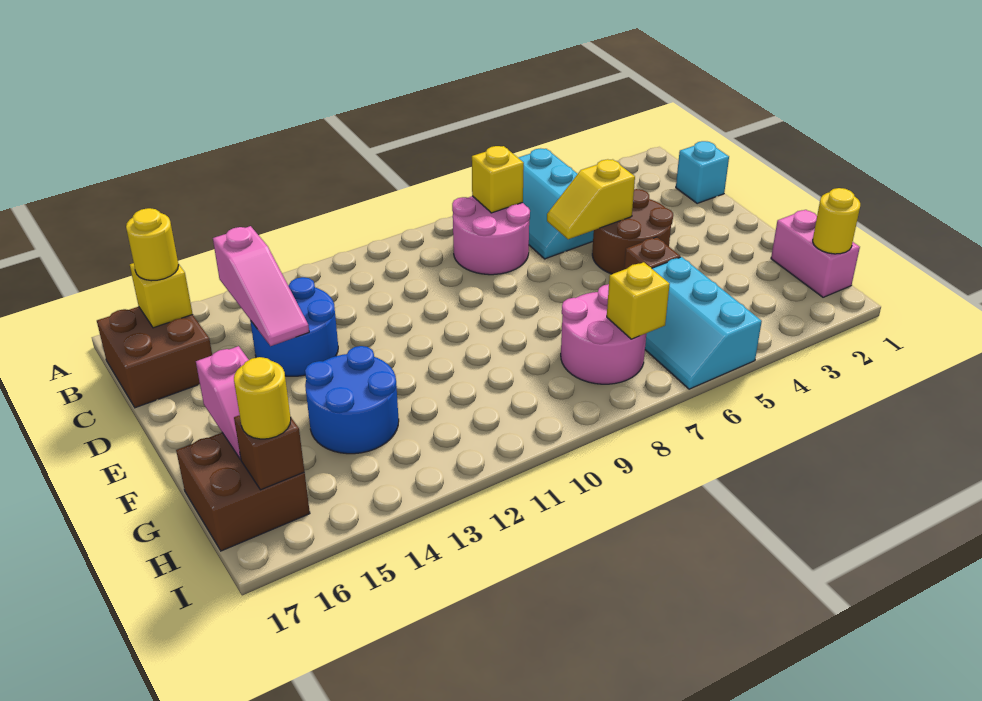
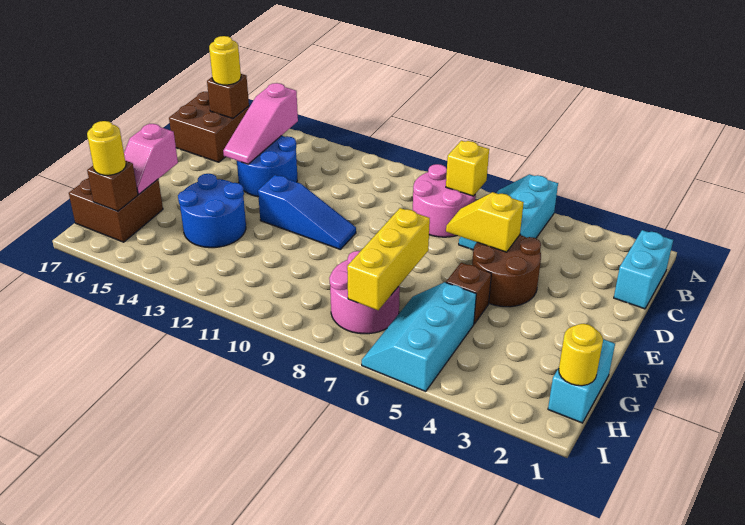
yellow 1x1 brick [130,263,193,328] -> brown 1x1 brick [207,74,249,118]
cyan 1x1 brick [676,141,729,204] -> cyan 1x2 brick [614,230,673,309]
none -> blue 1x3 slope [258,175,356,249]
pink 1x2 brick [771,210,860,297] -> cyan 1x2 brick [548,339,615,423]
yellow 1x1 brick [607,262,670,339] -> yellow 1x3 brick [347,208,430,310]

